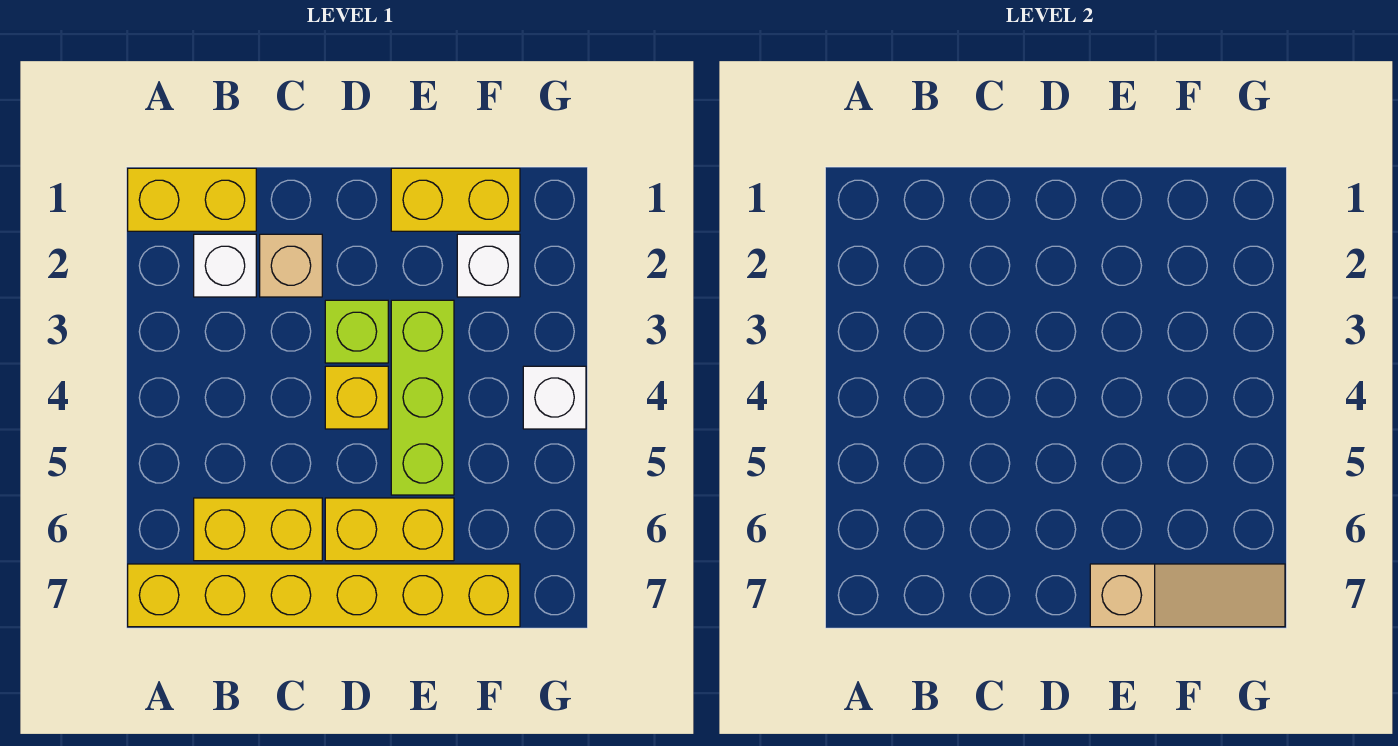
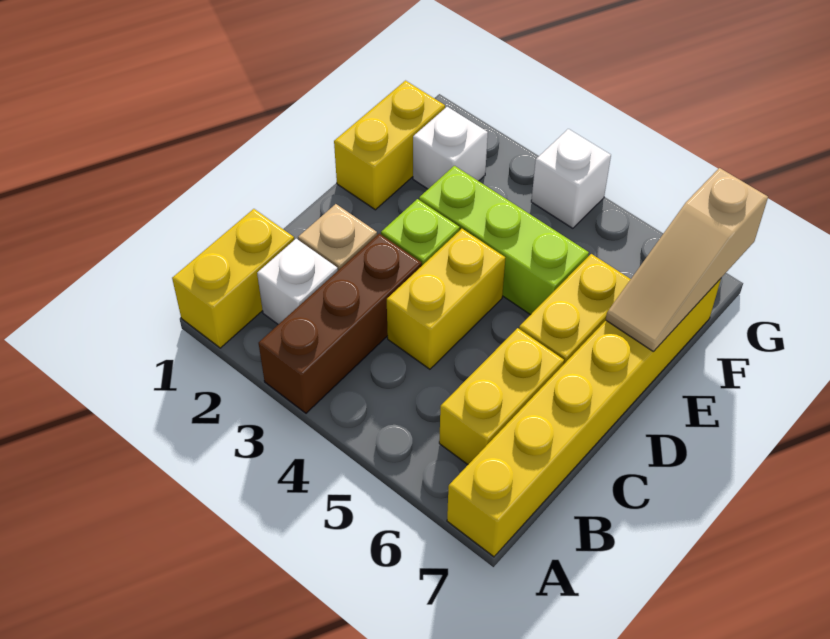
none -> brown 1x3 brick [259,234,422,413]
yellow 1x1 brick [325,366,388,429] -> yellow 1x2 brick [387,229,505,369]
tan 1x3 slope [1090,564,1285,627] -> tan 1x3 slope turned to [606,168,768,351]

